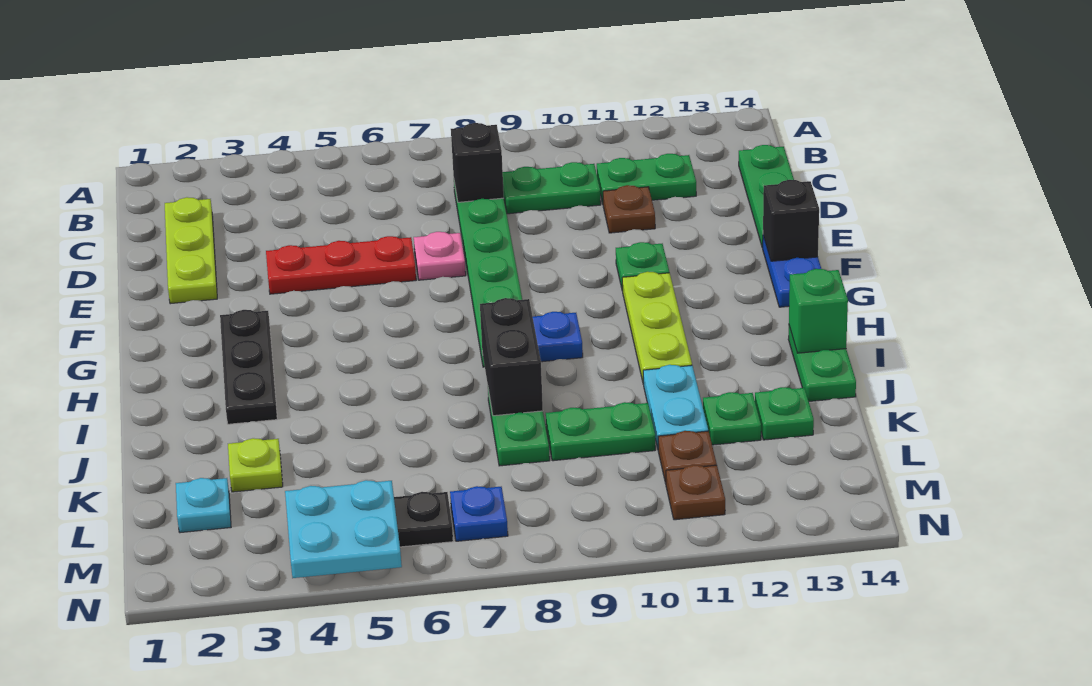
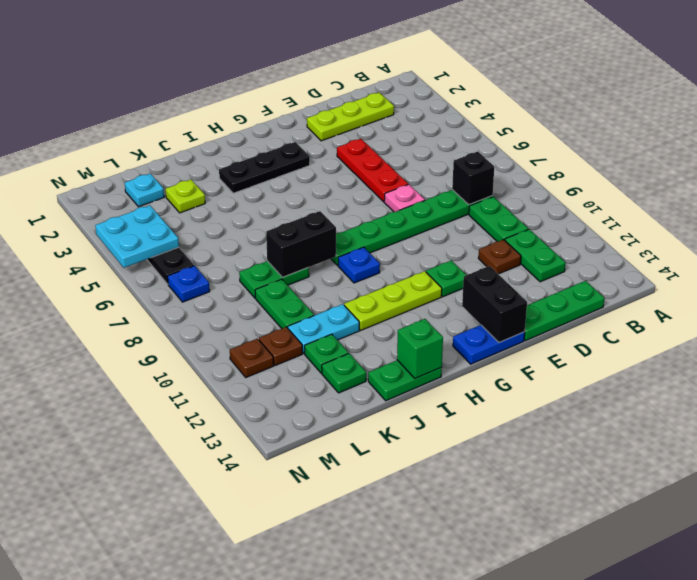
black 1x1 brick [763,180,819,261] -> black 1x2 brick [462,266,527,343]

